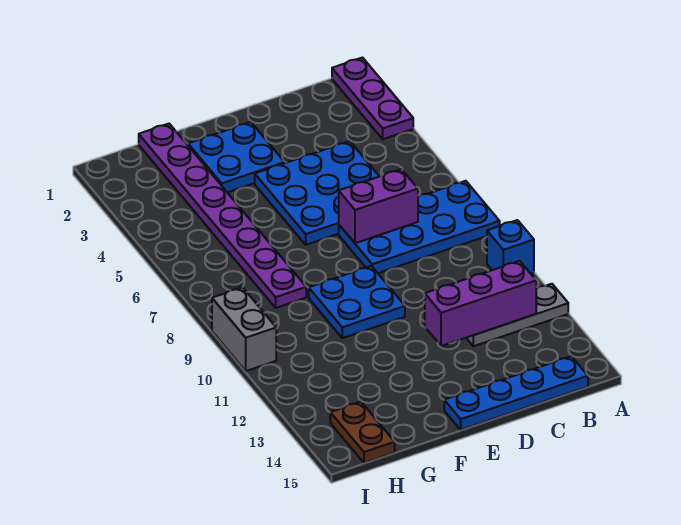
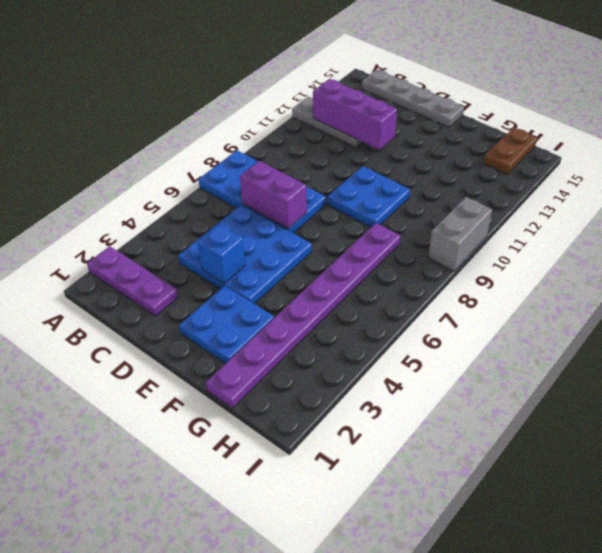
purple 1x3 plate [332,58,413,139] -> purple 1x3 plate turned to [87,246,178,316]
blue 1x1 brick [487,220,534,274] -> blue 1x1 brick moved to [197,225,245,283]
blue 1x4 plate [444,356,588,430] -> grey 1x4 plate [362,69,464,127]

